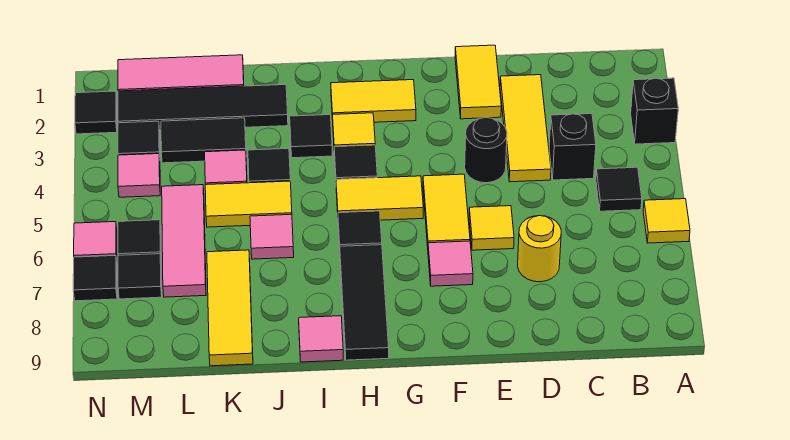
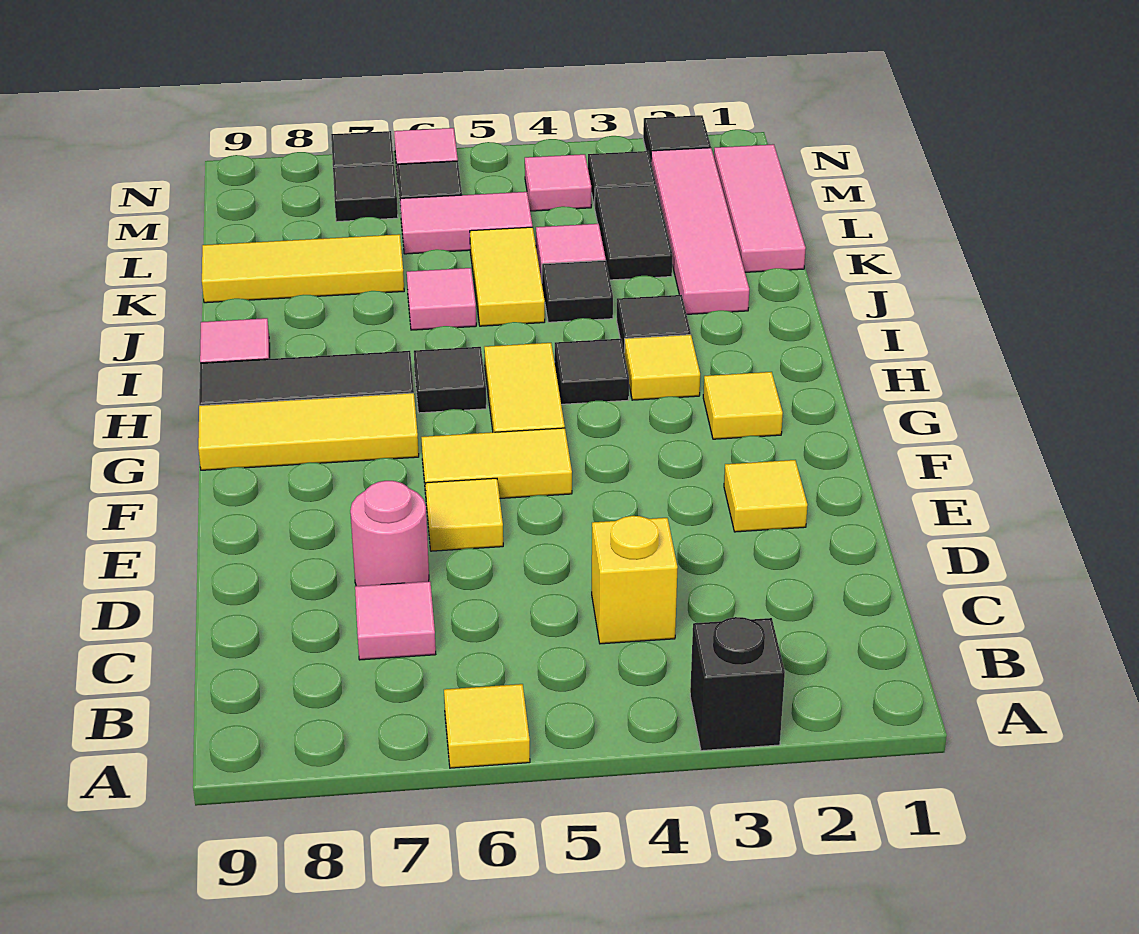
black 1x1 tile [596,167,642,211] -> none
black 1x1 brick [549,114,596,180] -> yellow 1x1 brick [592,516,678,644]
yellow 1x3 tile [500,75,551,182] -> yellow 1x3 tile moved to [198,393,419,470]
yellow 1x1 round brick [518,216,561,282] -> pink 1x1 round brick [350,481,429,586]
yellow 1x2 tile [455,45,501,119] -> yellow 1x1 tile [724,460,808,532]
black 1x1 round brick [465,117,507,183] -> none
pink 1x1 tile [428,241,473,286] -> pink 1x1 tile moved to [355,581,436,660]
yellow 1x2 tile [331,80,416,122] -> yellow 1x1 tile [703,372,783,439]
black 1x4 tile [118,85,288,131] -> pink 1x4 tile [651,148,749,314]
pink 1x3 tile [162,185,206,297] -> pink 1x2 tile [400,192,533,254]

